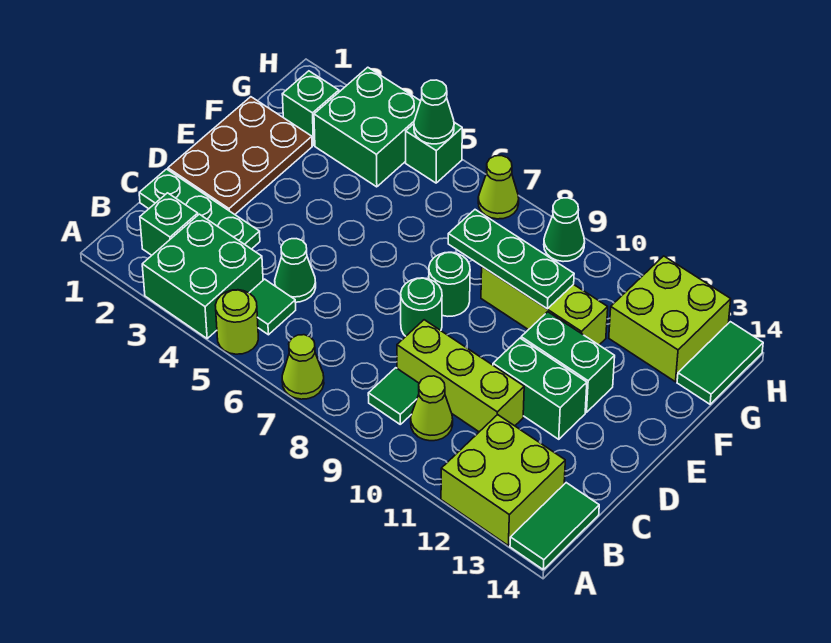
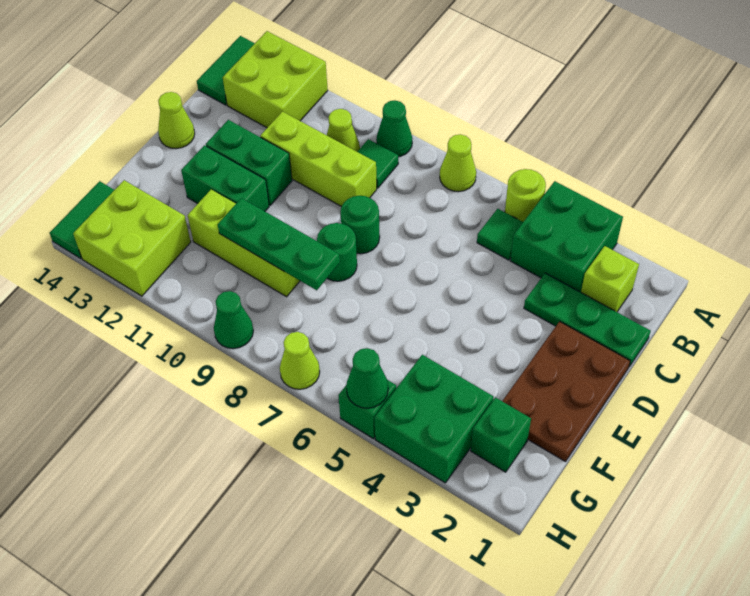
green 1x1 brick [140,193,198,255] -> lime 1x1 brick [581,246,639,312]
green 1x1 cone [275,239,316,302] -> green 1x1 cone moved to [376,100,412,157]
none -> lime 1x1 cone [158,92,195,149]

